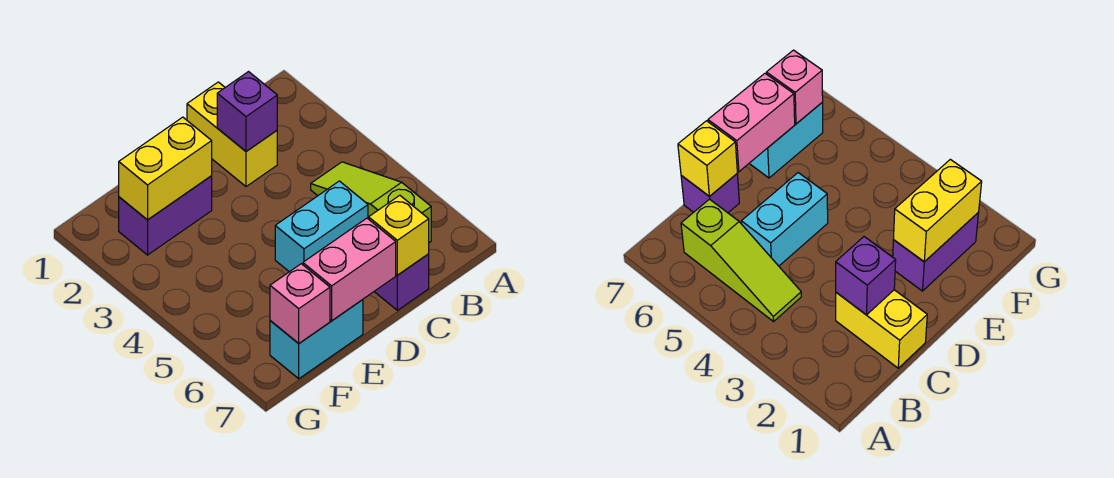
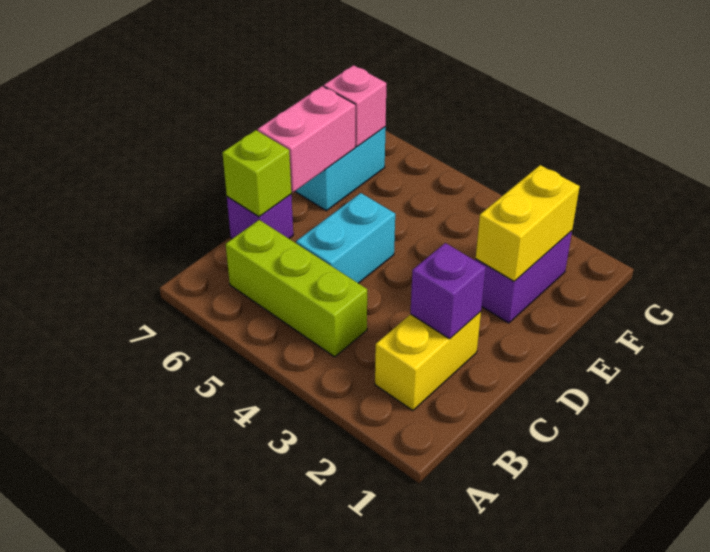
lime 1x3 slope [311,162,431,243] -> lime 1x3 brick [226,220,367,357]
yellow 1x2 brick [187,82,277,187] -> yellow 1x2 brick turned to [375,312,481,411]
yellow 1x1 brick [369,195,429,275] -> lime 1x1 brick [222,130,291,217]

